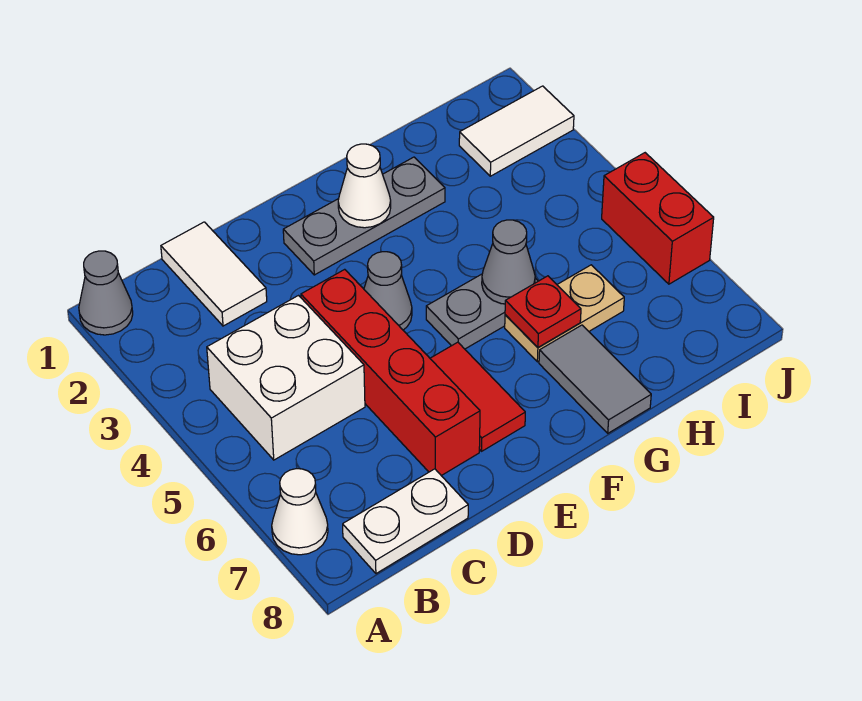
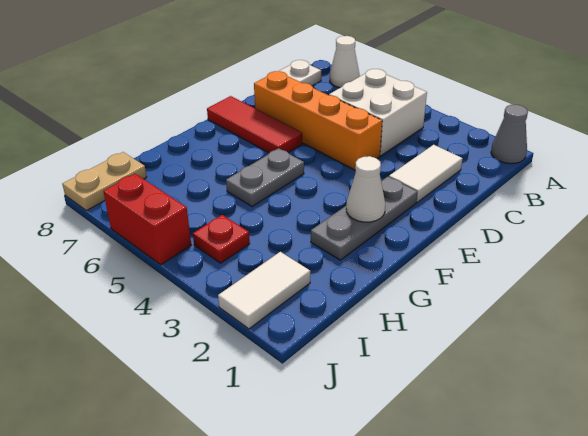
white 1x2 tile [161,222,267,326] -> white 1x2 tile turned to [389,145,463,202]
red 1x4 brick [301,269,480,476] -> orange 1x4 brick [254,71,382,170]
grey 1x1 cone [364,252,412,330] -> none
red 1x2 tile [430,342,525,451] -> red 1x3 tile [207,96,302,153]
grey 1x1 cone [482,220,535,304] -> none
tan 1x2 plate [505,265,624,362] -> tan 1x2 plate moved to [62,152,147,211]
red 1x1 plate [505,276,581,348] -> red 1x1 plate moved to [193,215,250,263]
grey 1x2 tile [539,325,651,433] -> none

